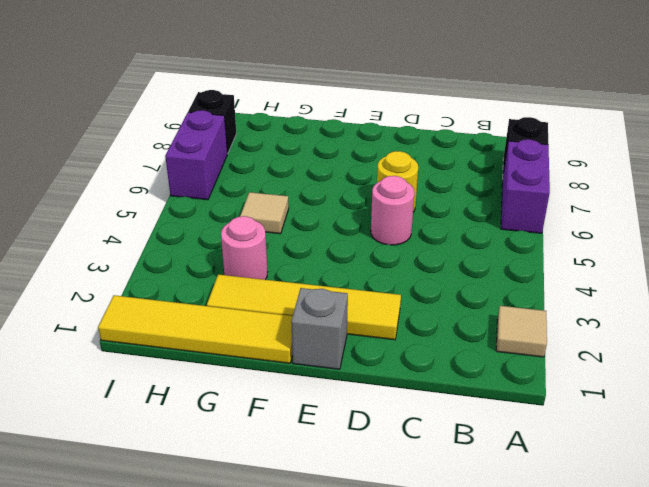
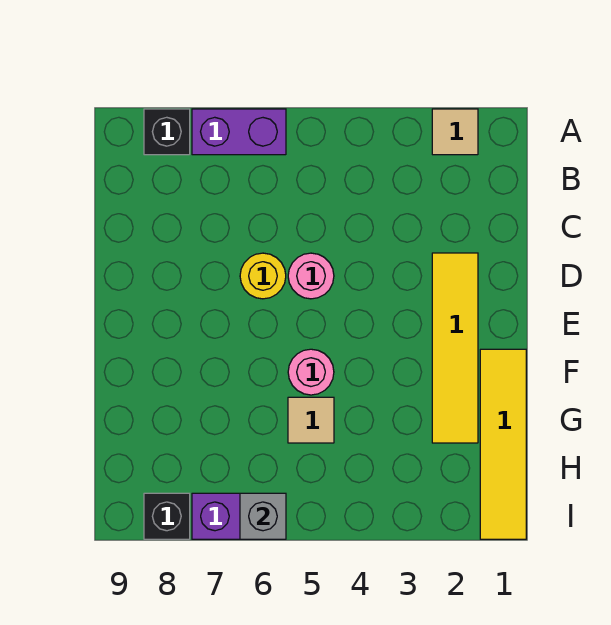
grey 1x1 brick [291,288,348,369] -> grey 1x1 brick moved to [240,493,286,539]
pink 1x1 round brick [221,216,268,280] -> pink 1x1 round brick moved to [288,349,334,395]

